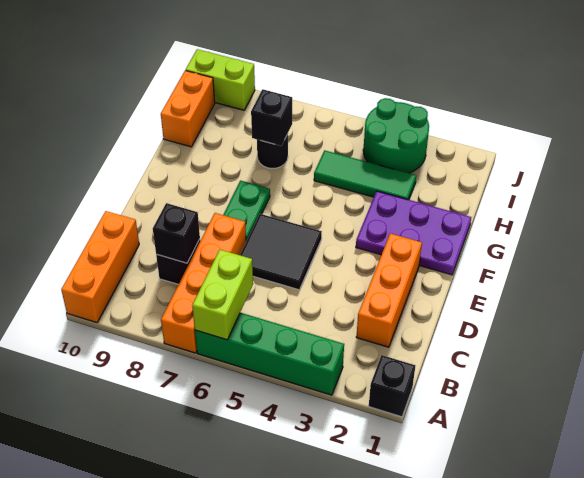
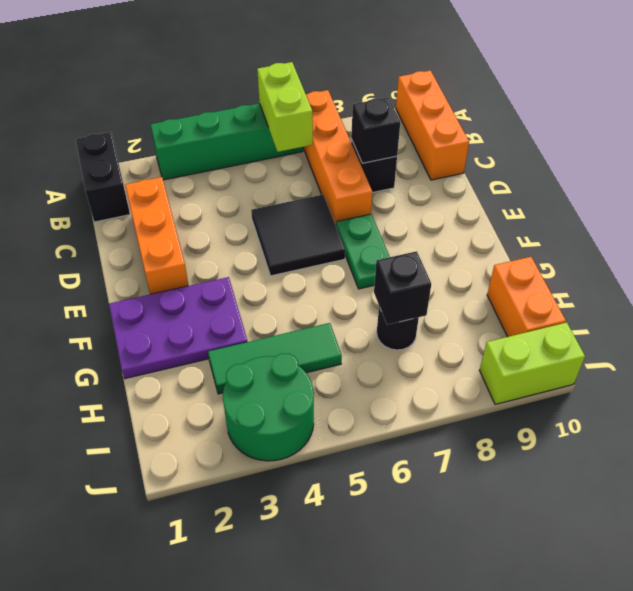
black 1x1 brick [369,355,416,417] -> black 1x2 brick [75,132,130,222]

